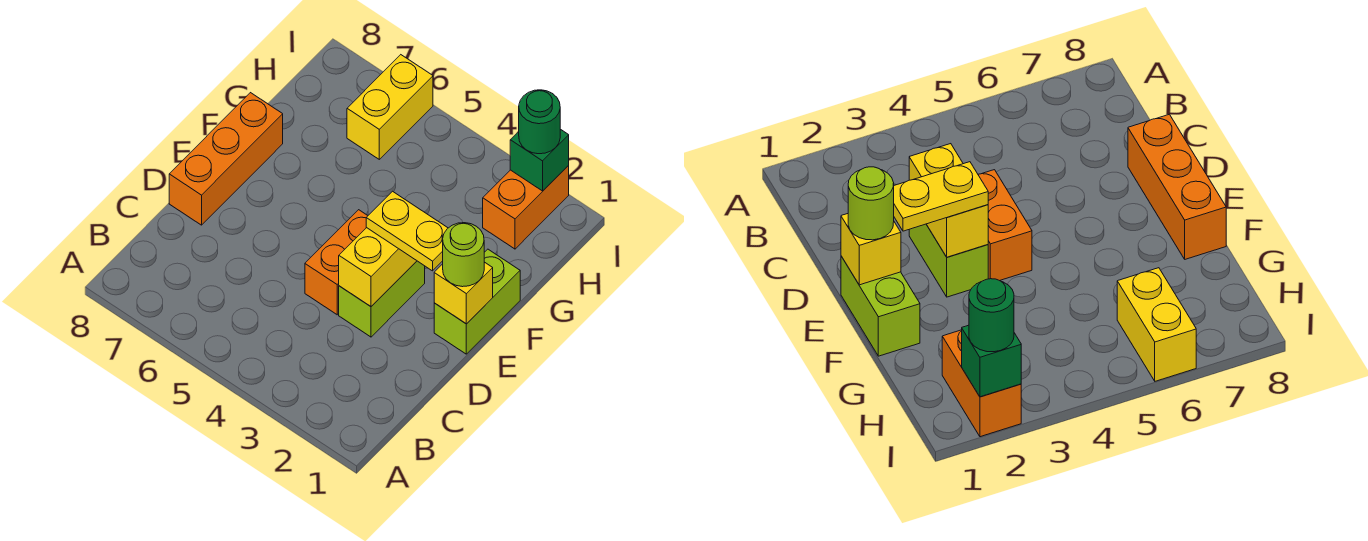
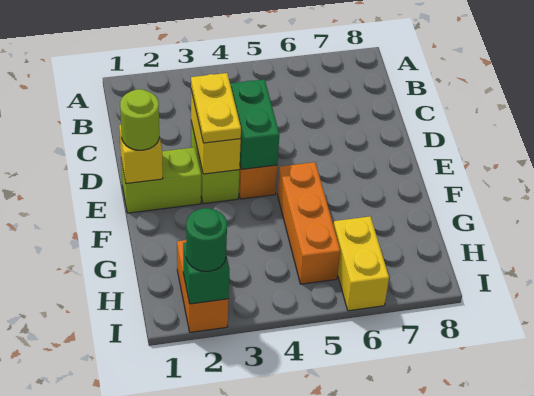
none -> green 1x2 brick [230,79,279,169]
orange 1x3 brick [169,93,283,225] -> orange 1x3 brick moved to [278,162,340,284]
lime 1x2 brick [434,249,520,354] -> lime 1x2 brick turned to [121,147,201,213]
yellow 1x2 plate [366,191,448,271] -> yellow 1x2 plate turned to [191,73,241,143]

